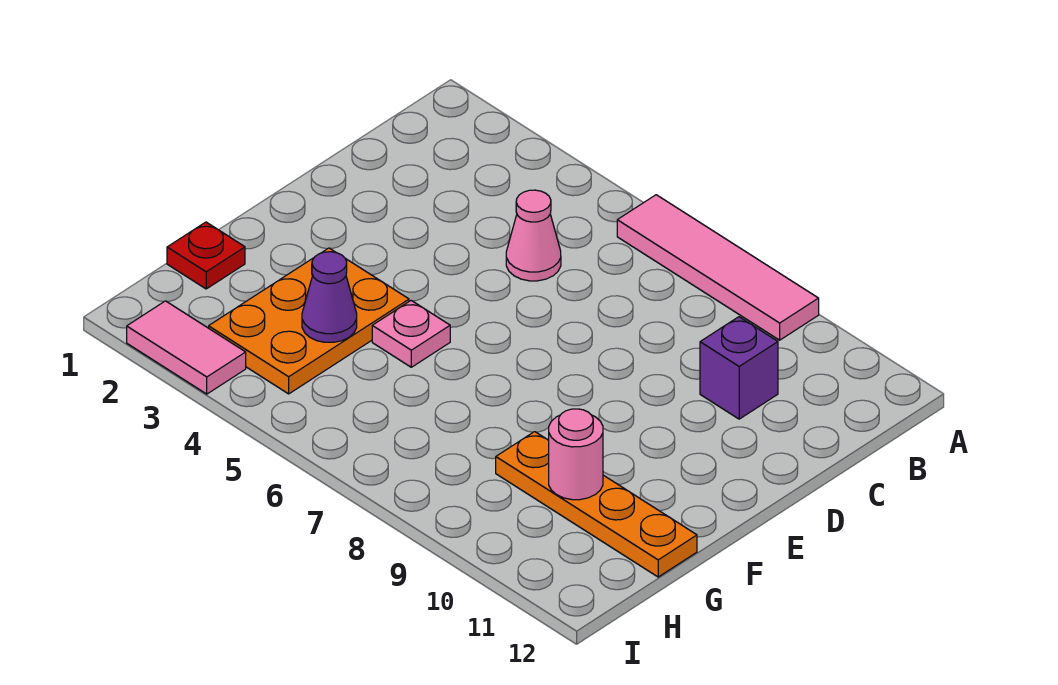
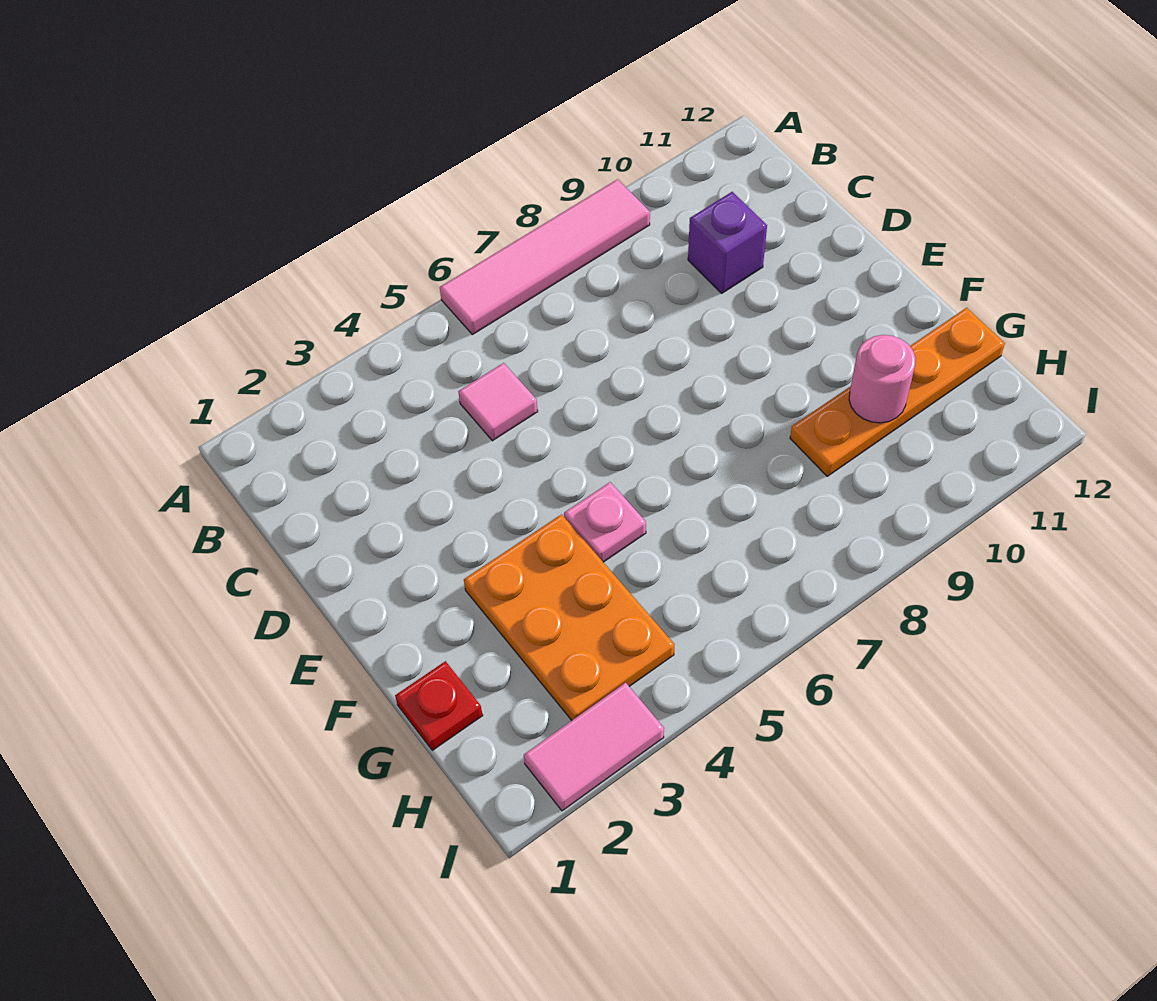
pink 1x1 cone [506,190,561,281] -> pink 1x1 tile [458,363,538,441]
purple 1x1 cone [302,252,357,342] -> none

